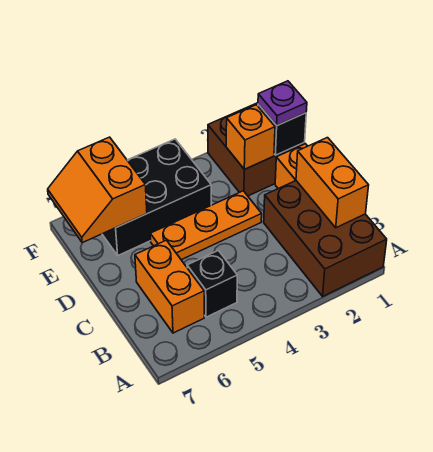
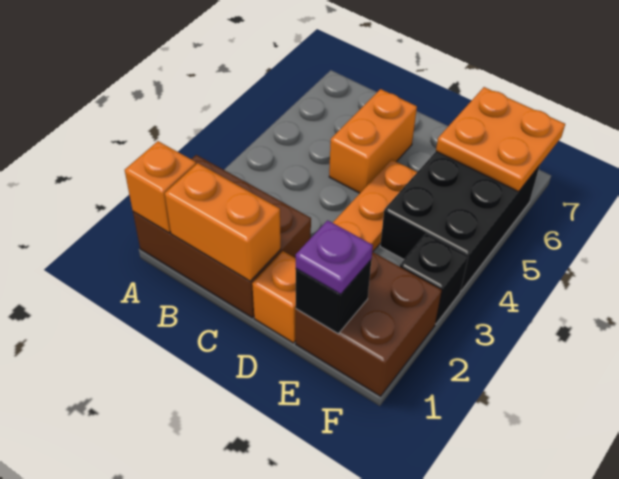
black 1x1 brick [187,251,237,317] -> black 1x1 brick moved to [400,234,468,324]
orange 1x2 brick [135,240,204,333] -> orange 1x2 brick turned to [329,89,417,193]
orange 1x1 brick [226,105,275,169] -> orange 1x1 brick moved to [125,141,196,233]
orange 2x2 slope [48,137,147,243] -> orange 2x2 plate [436,87,565,192]

